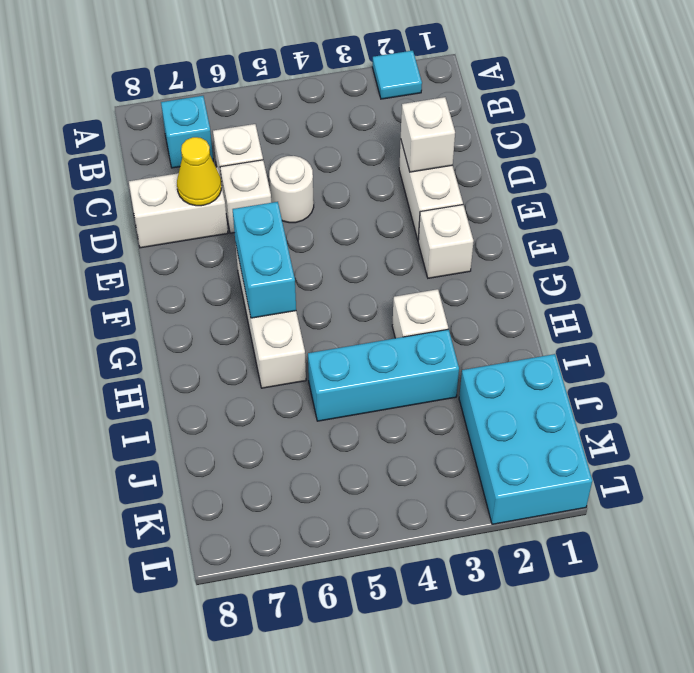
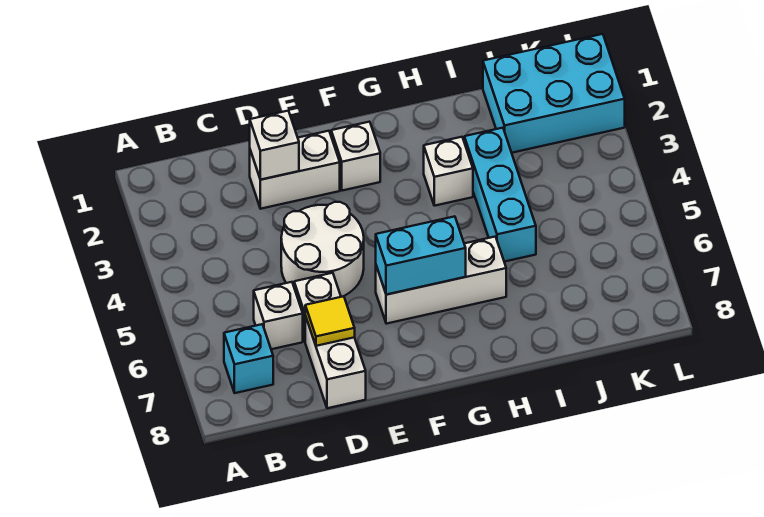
cyan 1x1 tile [373,51,422,99] -> none
white 1x1 round brick [269,156,314,223] -> white 2x2 round brick [281,202,364,297]
yellow 1x1 cone [177,137,221,206] -> yellow 1x1 tile [305,296,355,346]

